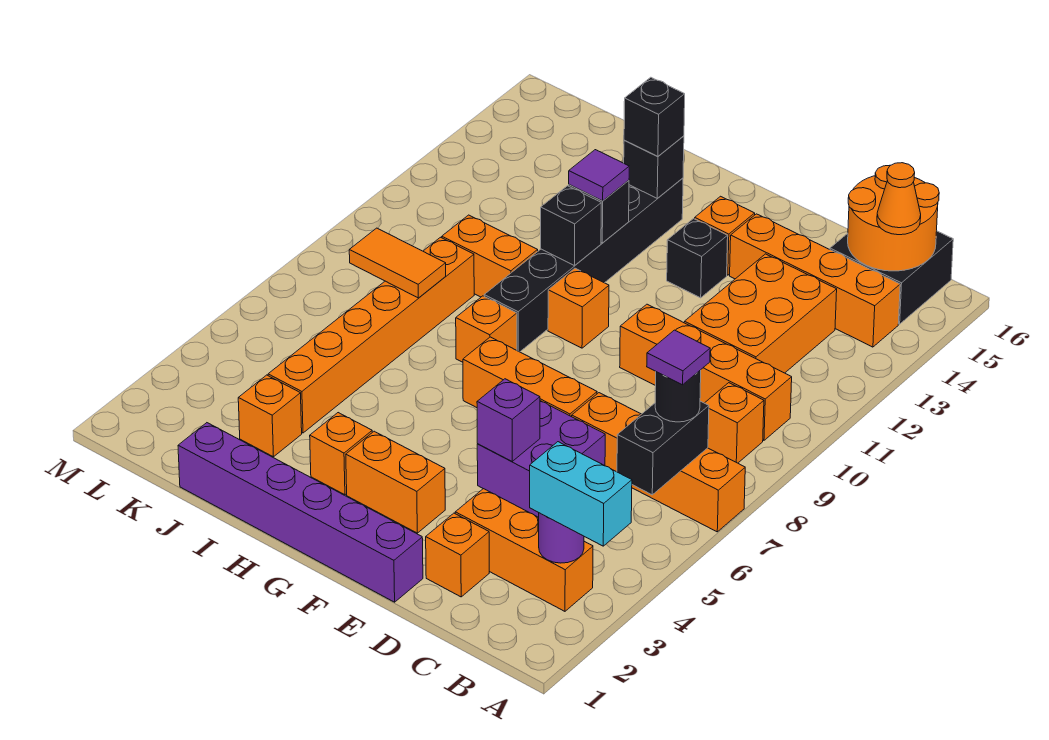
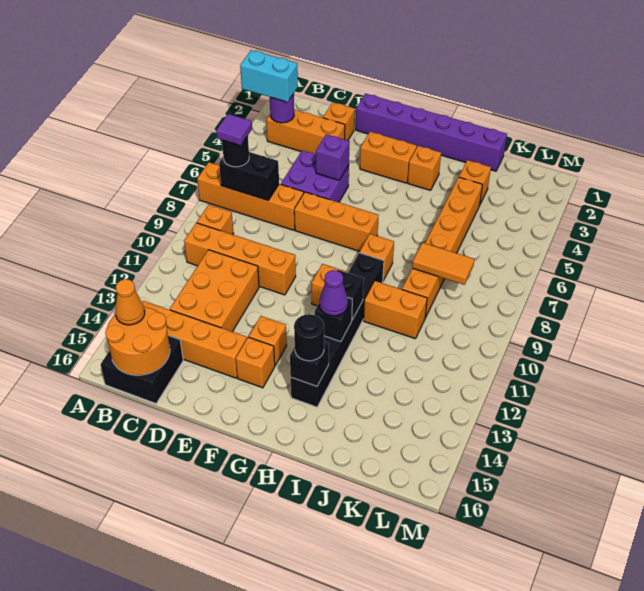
black 1x2 brick [617,401,709,495] -> black 1x2 brick turned to [219,152,279,200]
black 1x1 brick [667,219,728,298] -> orange 1x1 brick [249,316,287,365]
purple 1x1 tile [569,150,629,201] -> purple 1x1 cone [319,270,348,316]
black 1x1 brick [624,77,685,157] -> black 1x1 round brick [294,314,324,361]

